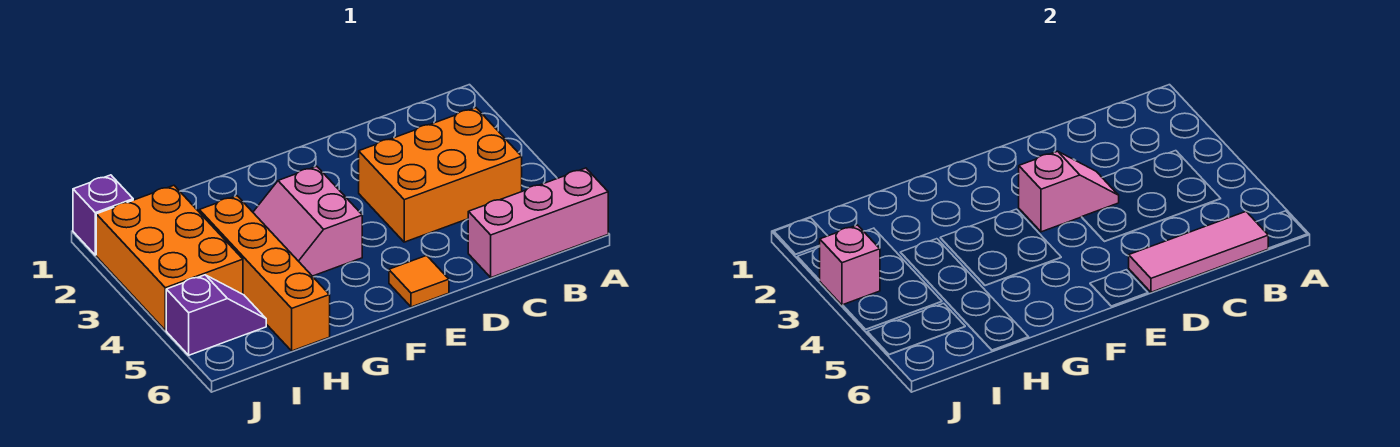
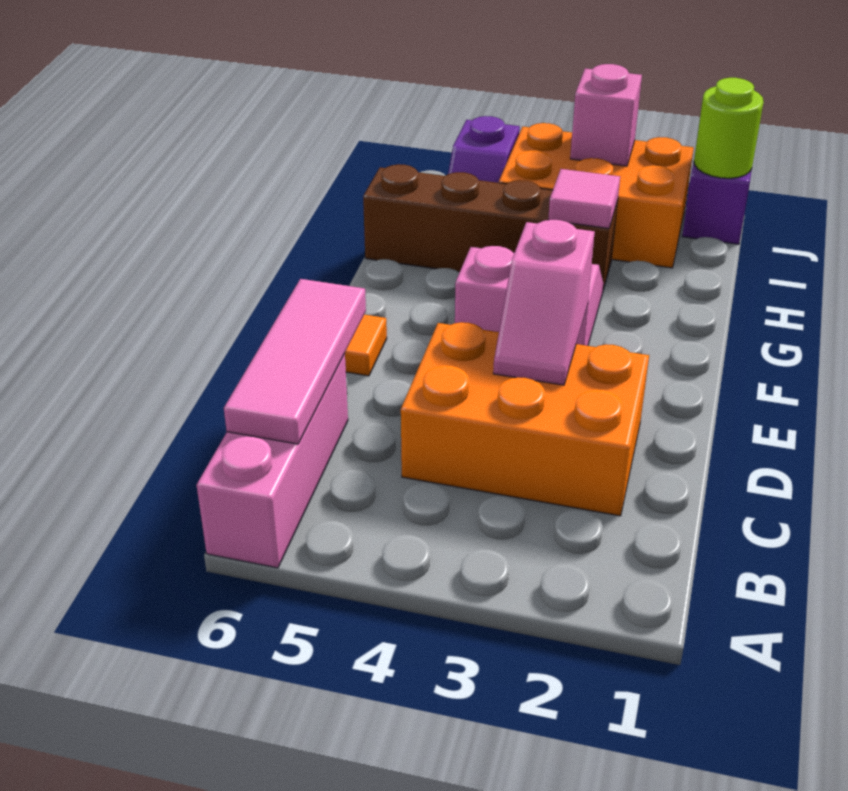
orange 2x3 brick [359,108,522,242] -> orange 2x3 brick turned to [401,322,649,516]
orange 1x4 brick [199,196,330,351] -> brown 1x4 brick [363,164,618,293]
none -> pink 1x1 tile [548,169,620,228]
none -> lime 1x1 round brick [694,78,764,178]

